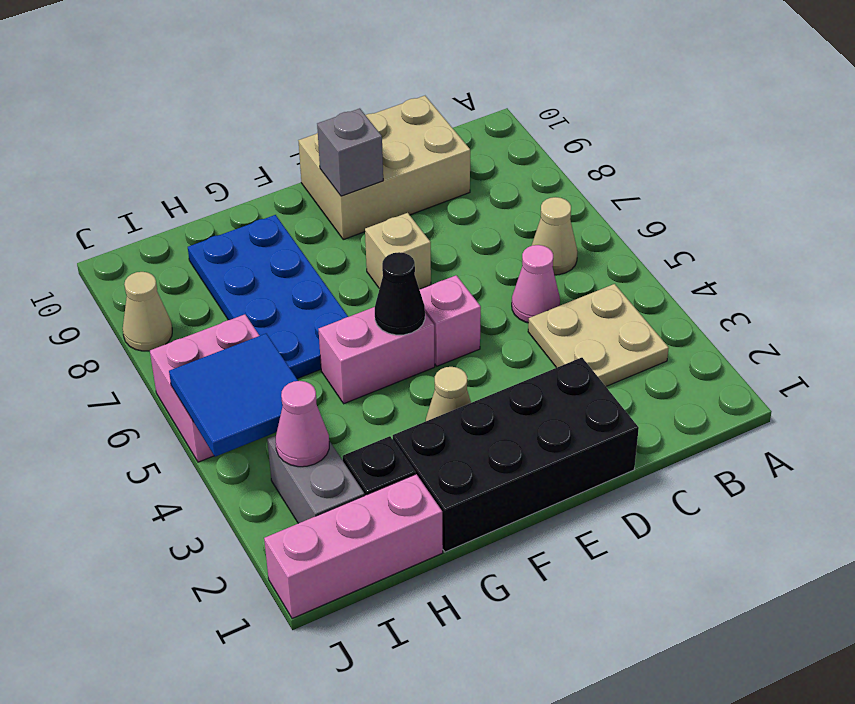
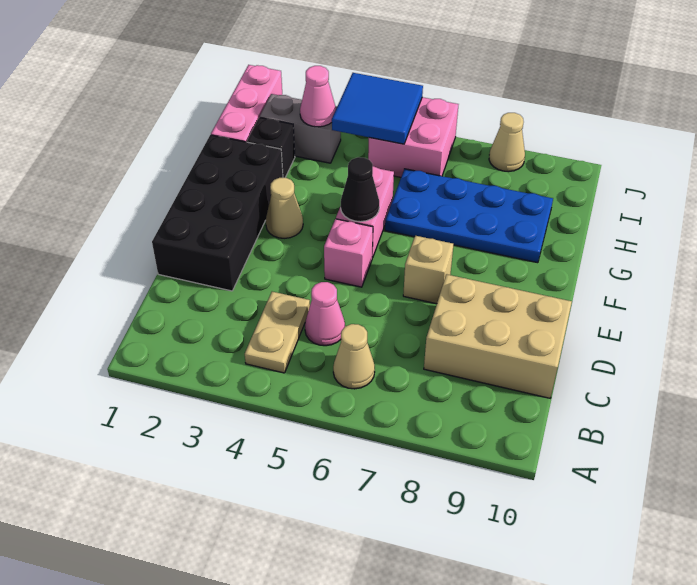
tan 2x2 plate [528,284,669,386] -> tan 1x2 plate [245,292,310,373]
tan 2x3 brick [298,96,470,240] -> tan 2x3 brick turned to [424,274,572,398]
grey 1x1 brick [317,109,383,196] -> none

